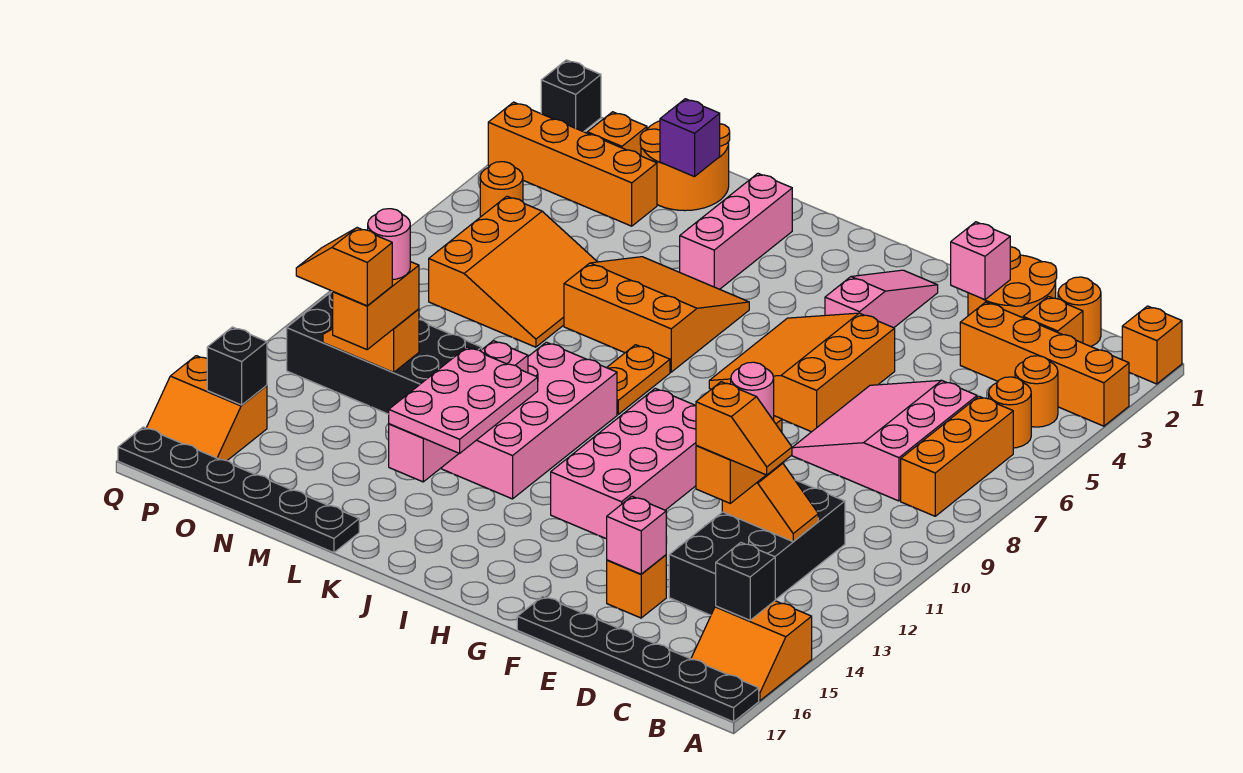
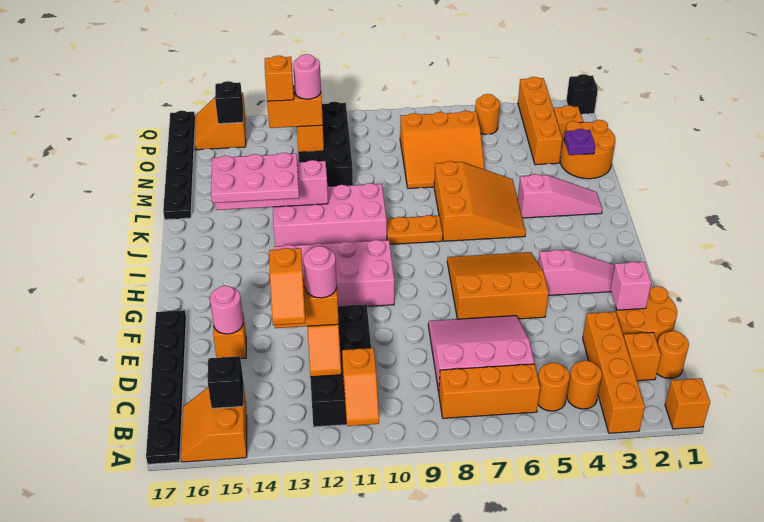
none -> orange 1x2 slope [342,348,379,426]
black 2x4 brick [669,480,845,615] -> black 2x4 brick turned to [310,304,371,427]
pink 1x1 brick [607,496,666,574] -> pink 1x1 round brick [210,286,243,334]
pink 1x3 brick [680,174,792,289] -> pink 1x3 slope [518,174,602,218]
purple 1x1 brick [660,99,720,177] -> purple 1x1 plate [564,129,595,155]

